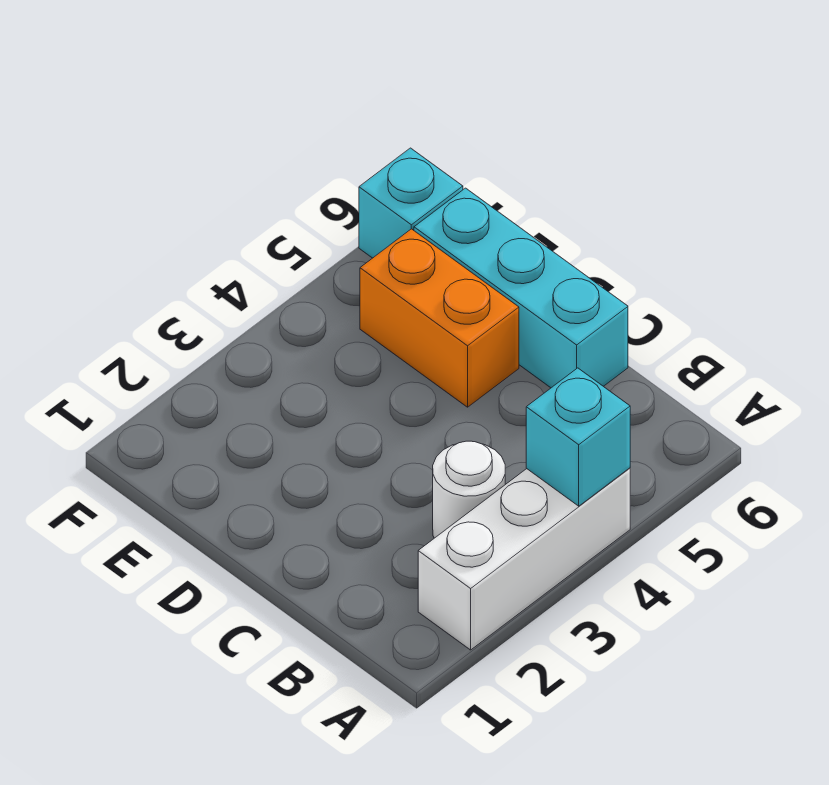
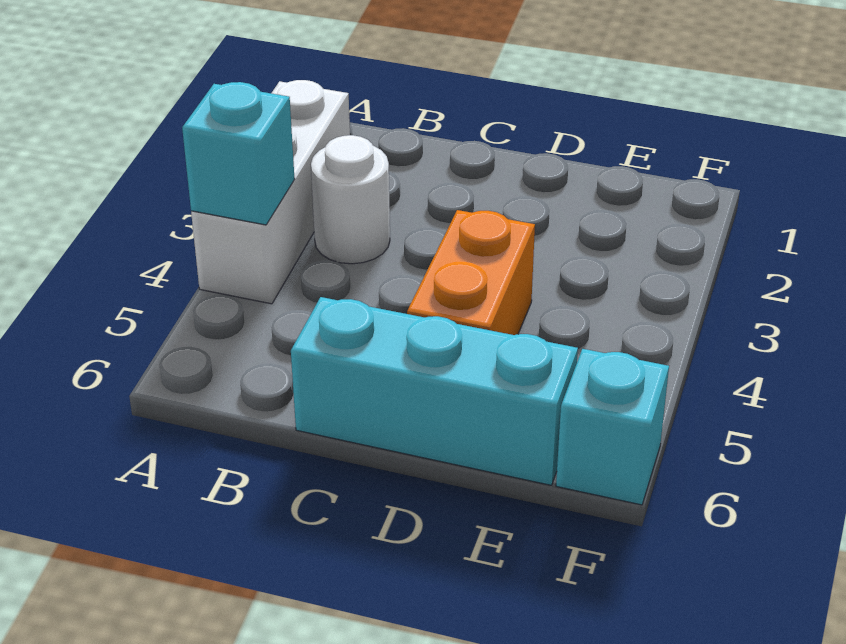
orange 1x2 brick [360,229,519,407] -> orange 1x2 brick turned to [407,210,535,335]

